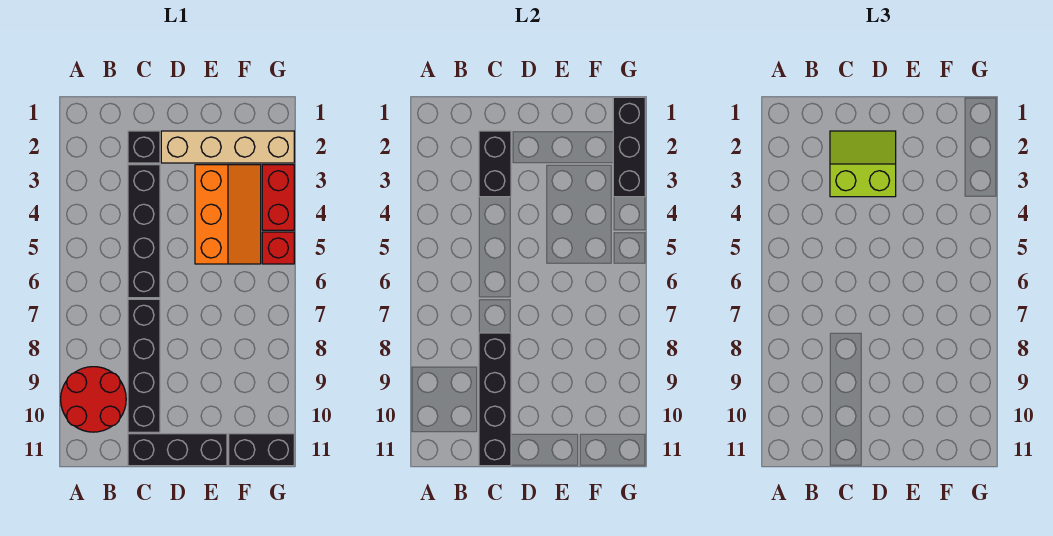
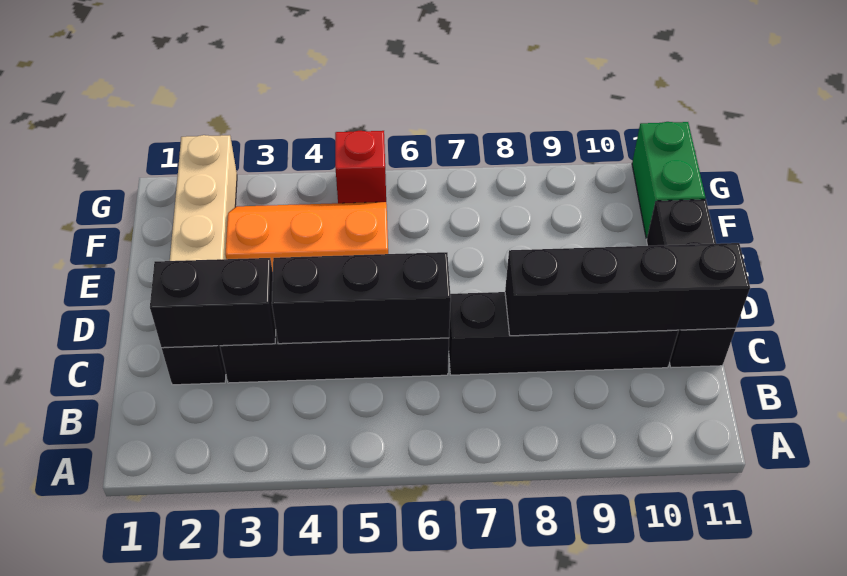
red 2x2 round brick [61,367,126,432] -> none
lime 2x2 slope [830,131,896,197] -> none
black 1x2 brick [229,434,294,466] -> green 1x2 brick [632,122,705,238]
black 1x3 brick [613,97,645,197] -> black 1x3 brick moved to [272,252,451,344]
red 1x2 brick [262,165,294,230] -> none

